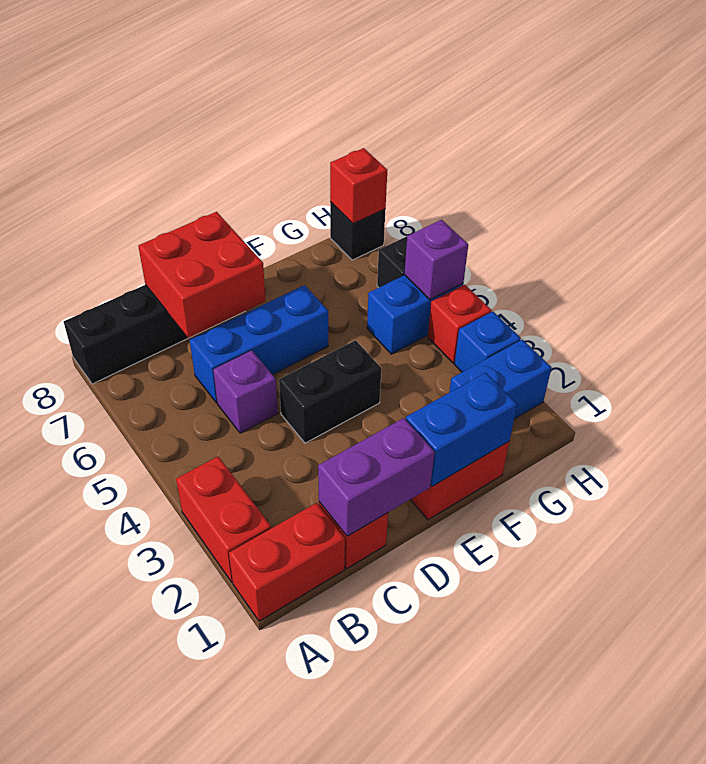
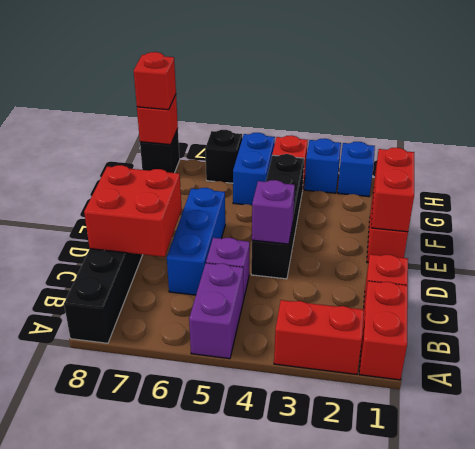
purple 1x2 brick [318,418,434,536] -> purple 1x2 brick moved to [189,263,243,359]
black 1x2 brick [279,340,381,443] -> black 1x4 brick [251,154,304,279]
blue 1x2 brick [406,373,517,486] -> red 1x2 brick [371,148,414,232]
blue 1x2 brick [449,339,551,419] -> blue 1x1 brick [338,142,375,197]
purple 1x1 brick [404,220,468,300] -> purple 1x1 brick moved to [252,180,295,244]
none -> red 1x1 brick [134,52,176,110]

